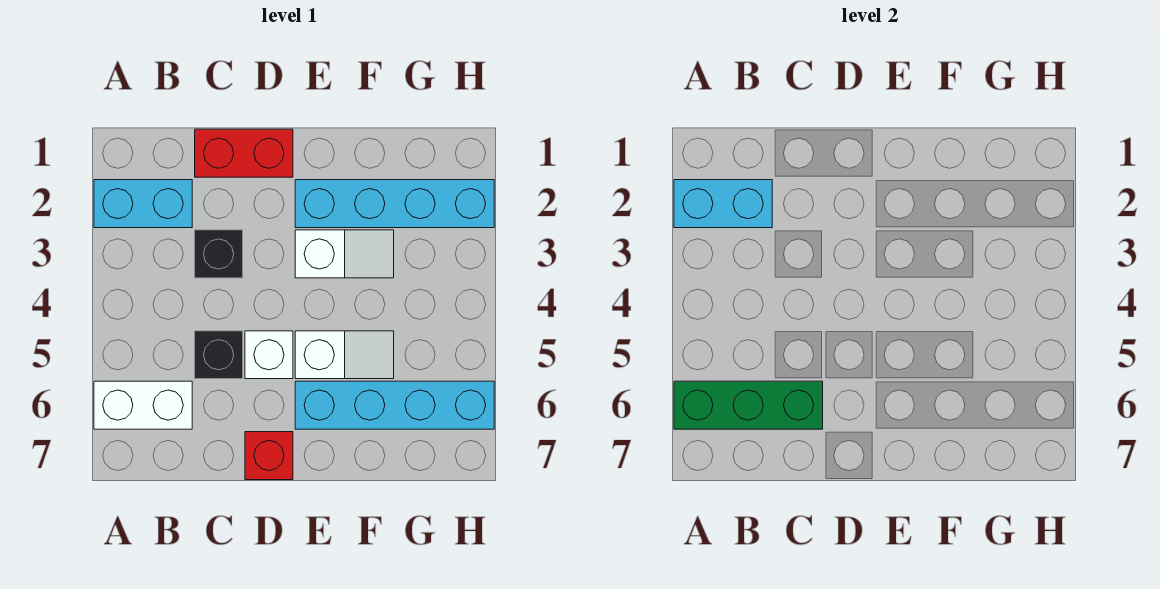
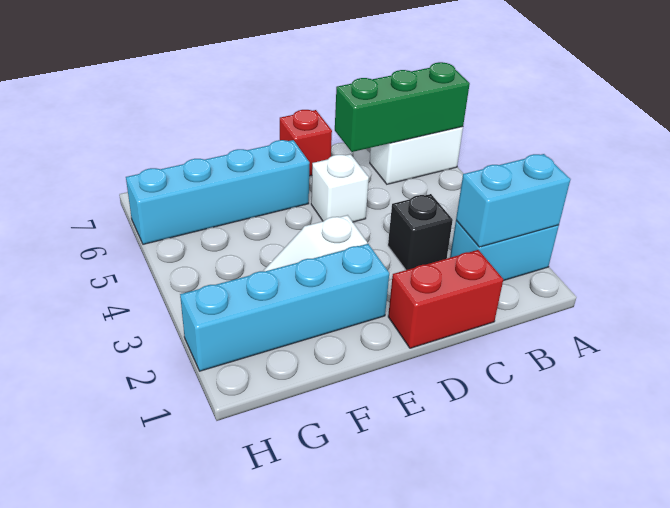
black 1x1 brick [195,331,243,379] -> none
white 1x2 slope [295,331,394,379] -> none

